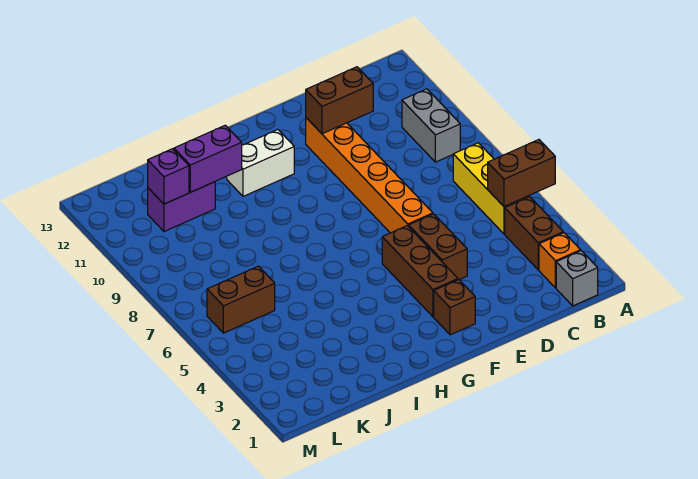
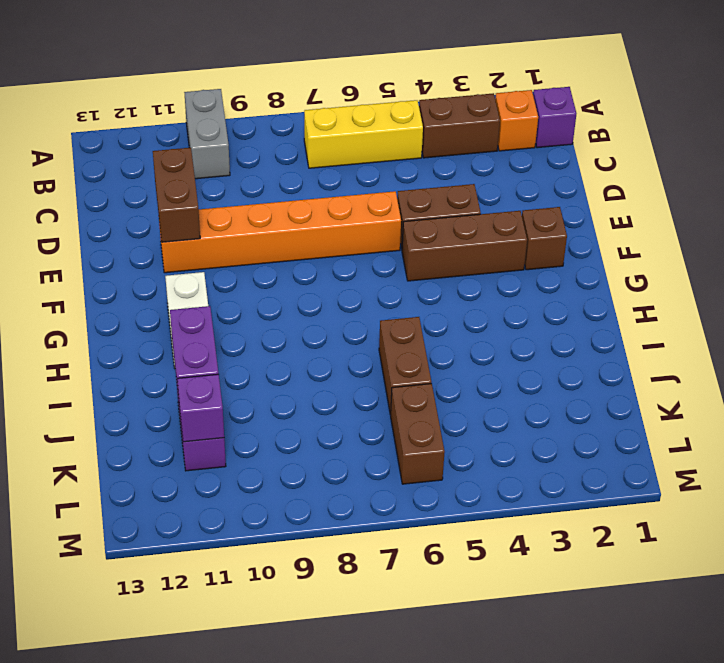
brown 1x2 brick [488,140,555,207] -> brown 1x2 brick moved to [379,317,431,415]
grey 1x1 brick [556,251,598,306] -> purple 1x1 brick [533,87,576,148]
grey 1x2 brick [402,89,460,162] -> grey 1x2 brick turned to [184,89,230,179]

